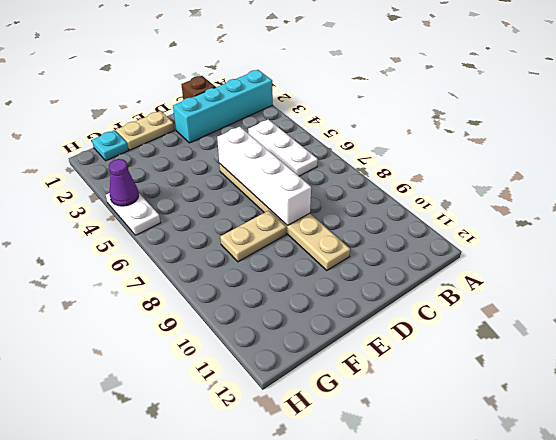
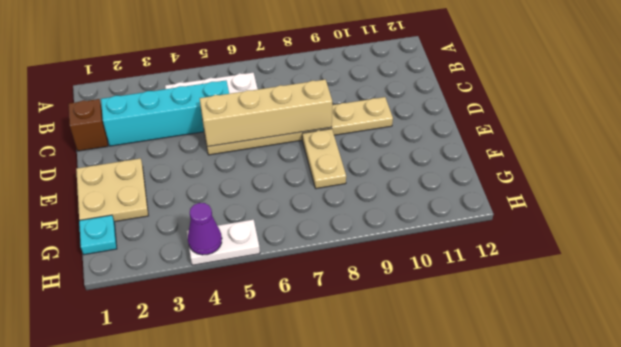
cyan 1x4 brick [173,70,273,143] -> cyan 1x4 brick turned to [101,81,229,146]
white 1x4 brick [217,127,311,226] -> tan 1x4 brick [200,80,332,147]
tan 1x2 plate [116,111,174,150] -> tan 2x2 plate [76,158,148,222]

